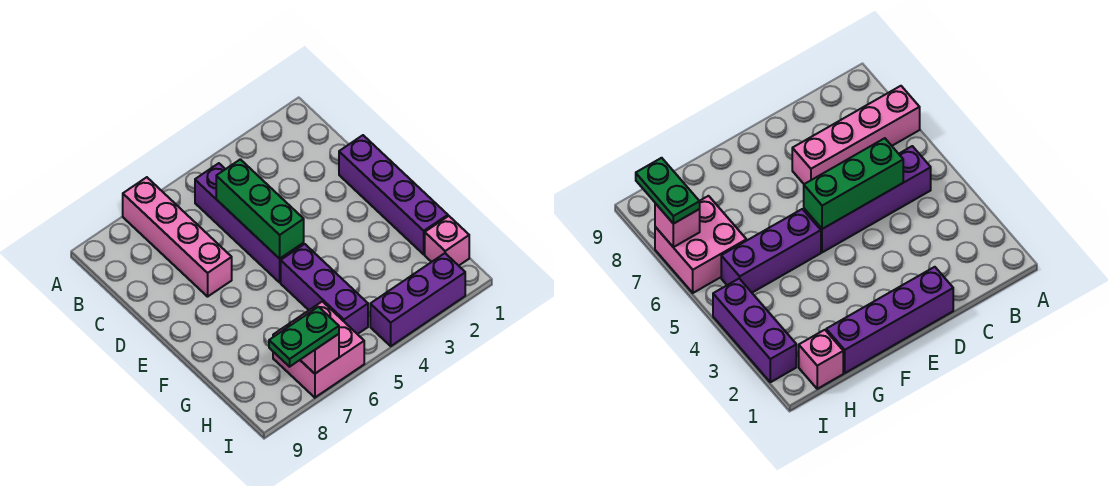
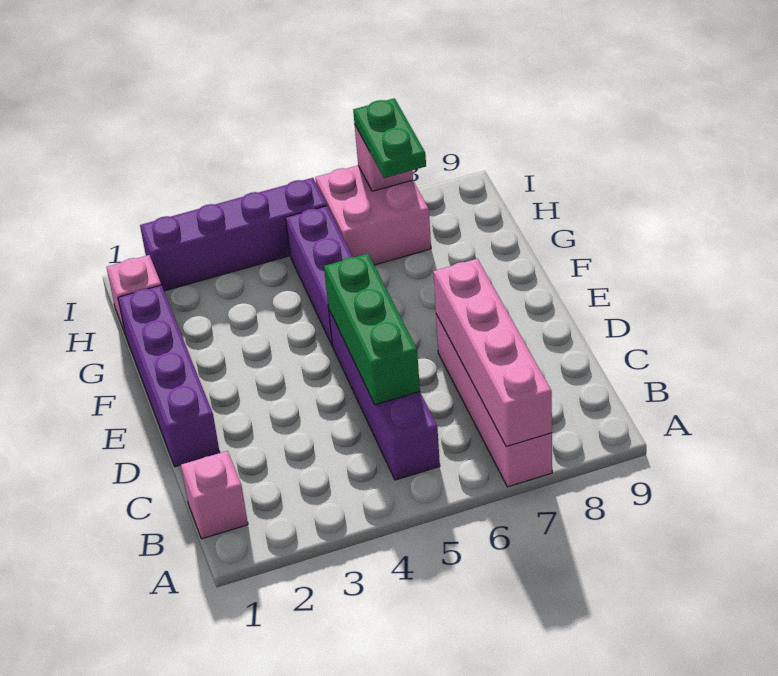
none -> pink 1x4 brick [433,259,552,447]
none -> pink 1x1 brick [181,451,248,539]
purple 1x3 brick [370,253,465,346] -> purple 1x4 brick [140,178,327,291]
green 1x2 plate [269,307,339,367] -> green 1x2 plate turned to [353,98,426,178]

